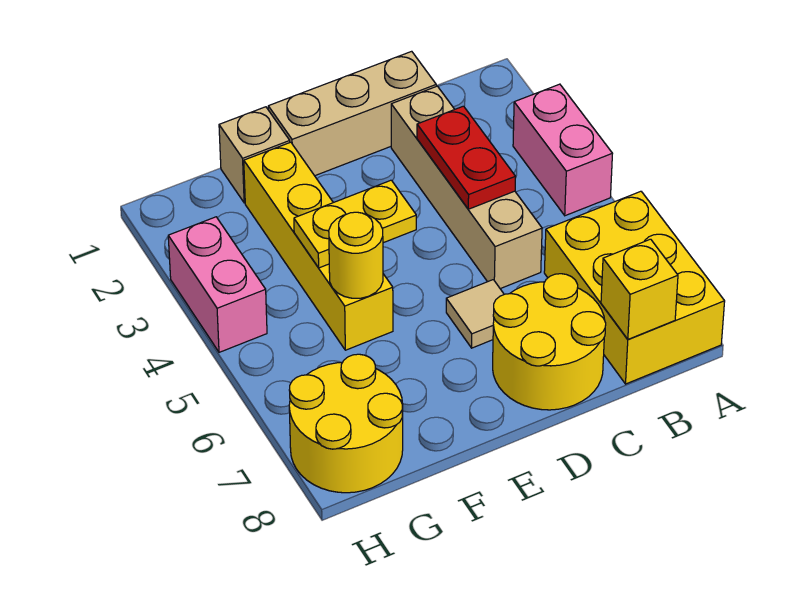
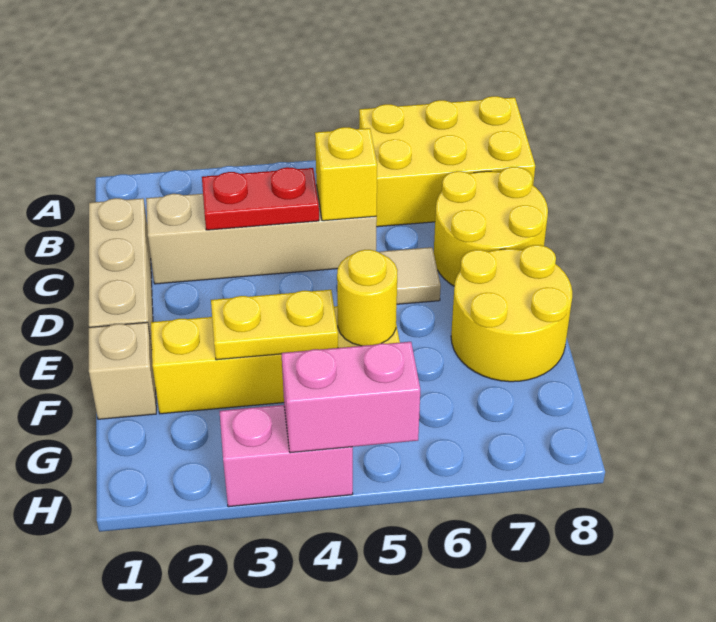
pink 1x2 brick [513,84,613,216] -> pink 1x2 brick moved to [281,342,420,453]
yellow 1x1 brick [601,239,678,339] -> yellow 1x1 brick moved to [315,127,377,221]
yellow 1x2 plate [294,180,416,268] -> yellow 1x2 plate turned to [211,290,338,360]
yellow 2x2 round brick [289,354,403,493] -> yellow 2x2 round brick moved to [451,245,572,382]

